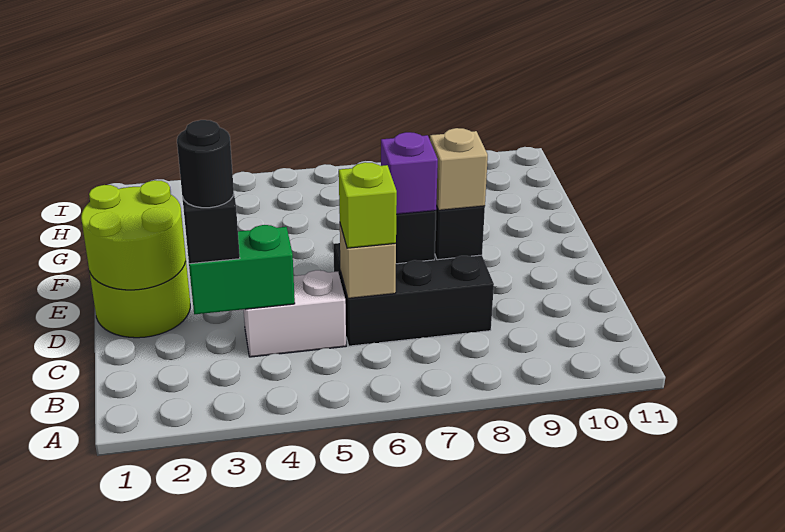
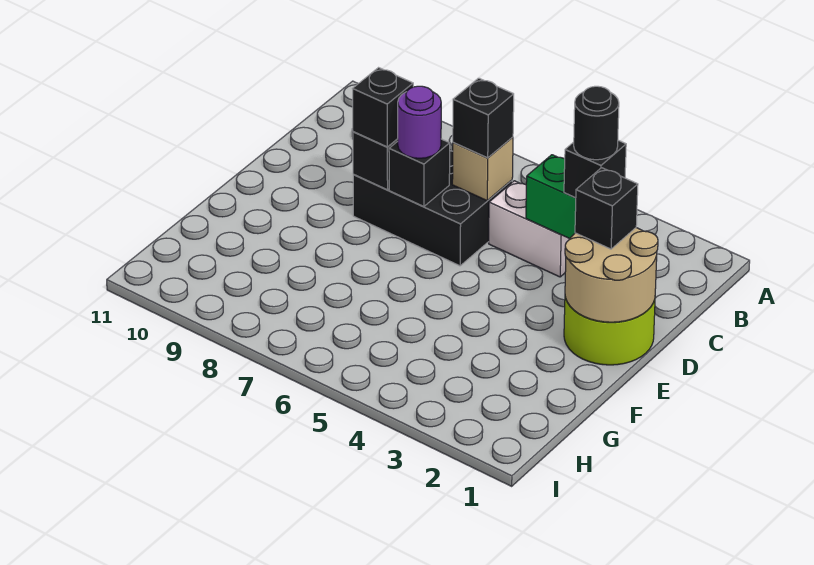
lime 1x1 brick [339,162,397,248] -> black 1x1 brick [453,78,514,158]
lime 2x2 round brick [81,180,186,290] -> tan 2x2 round brick [565,228,658,322]
none -> black 1x1 brick [575,168,638,249]
purple 1x1 brick [381,132,438,214] -> purple 1x1 round brick [398,86,441,158]
tan 1x1 brick [430,128,488,210] -> black 1x1 brick [352,68,413,147]

